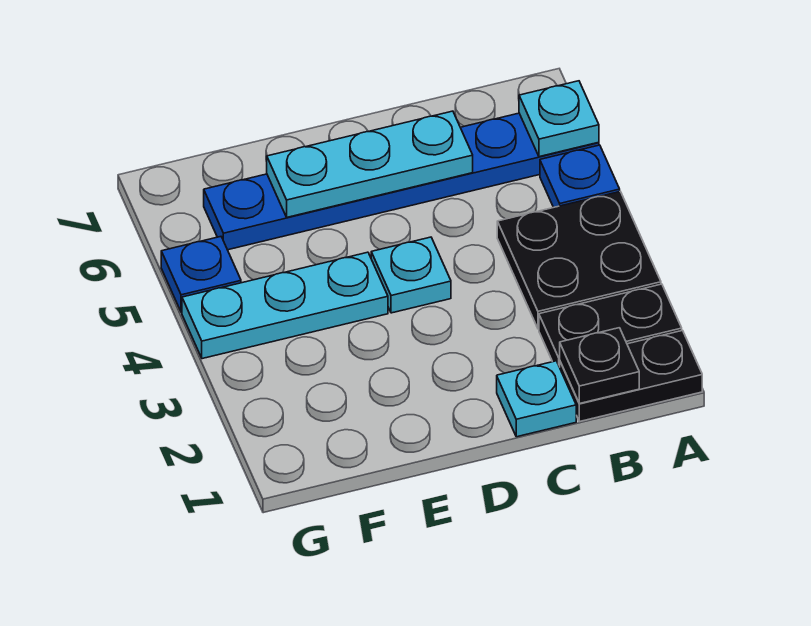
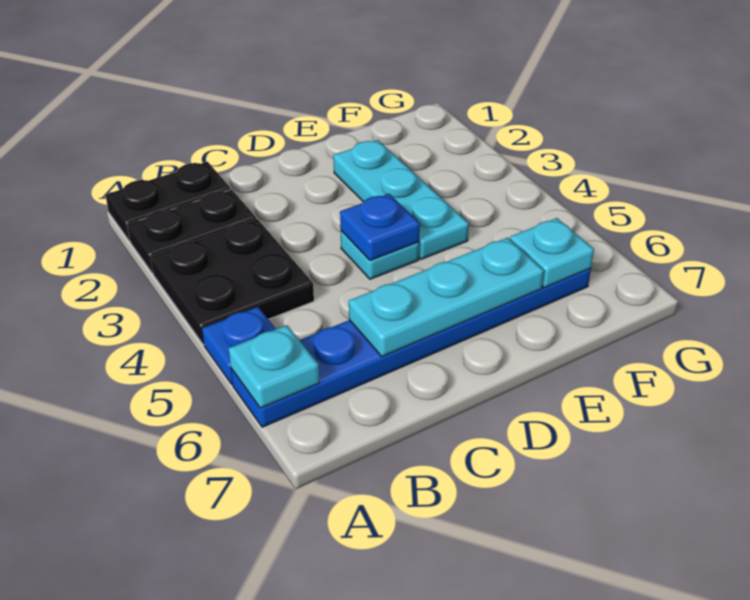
black 1x1 plate [560,328,639,404] -> none
cyan 1x1 plate [497,361,576,437] -> cyan 1x1 plate moved to [510,218,594,288]
cyan 1x3 plate [182,252,388,359] -> cyan 1x3 plate turned to [333,140,469,259]
blue 1x1 plate [161,237,241,312] -> blue 1x1 plate moved to [340,194,420,260]

